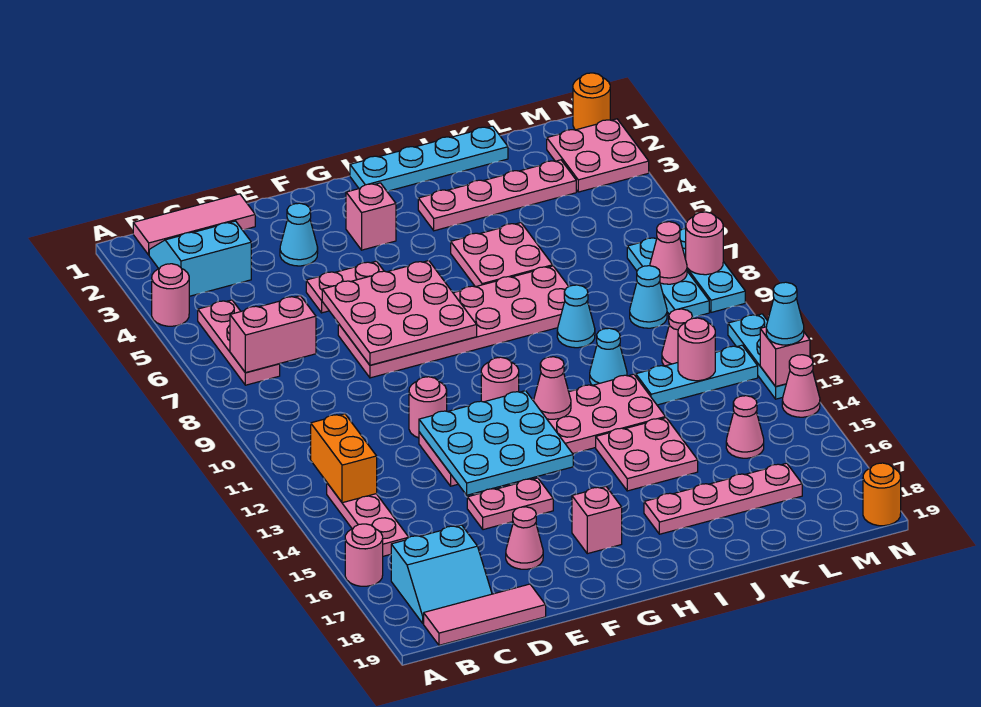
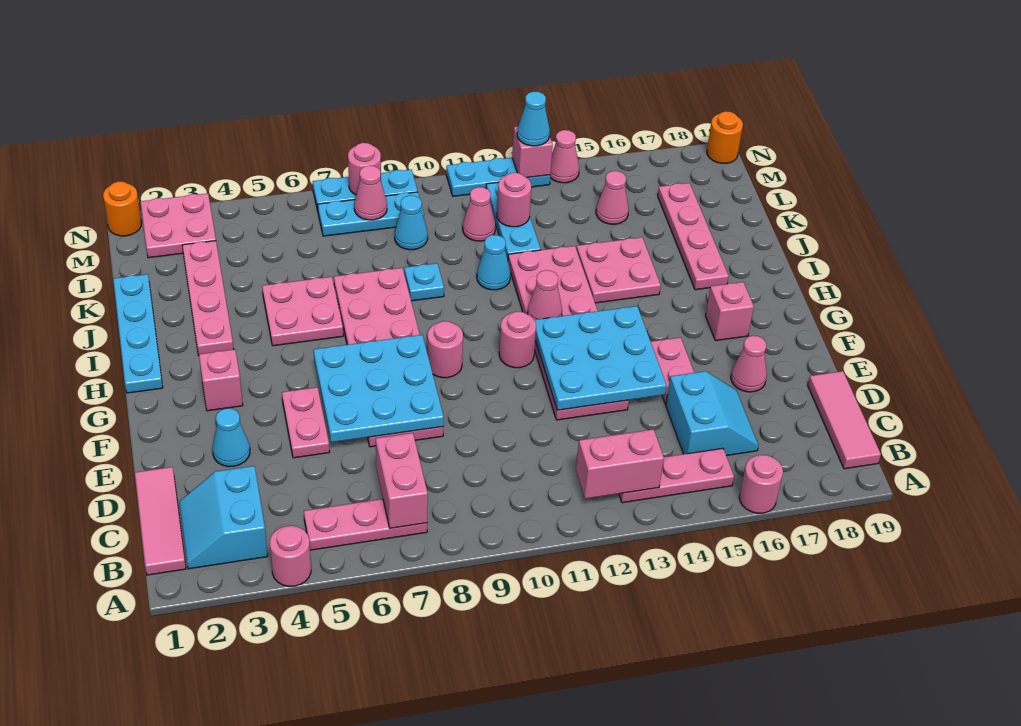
orange 1x2 brick [311,414,377,503] -> pink 1x2 brick [576,429,664,499]
cyan 2x2 slope [391,525,492,624] -> cyan 2x2 slope moved to [666,371,759,456]
pink 3x3 plate [322,261,477,365] -> cyan 3x3 plate [314,335,444,442]
pink 1x1 round brick [409,377,447,438] -> pink 1x1 round brick moved to [427,321,463,378]
cyan 1x1 cone [557,285,595,348] -> cyan 1x1 plate [404,263,444,301]

